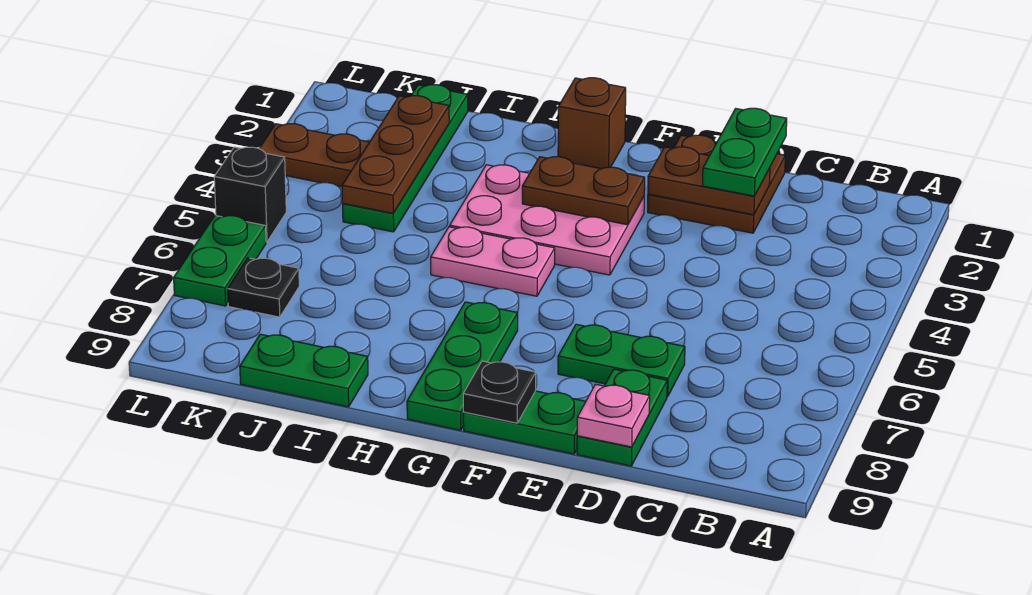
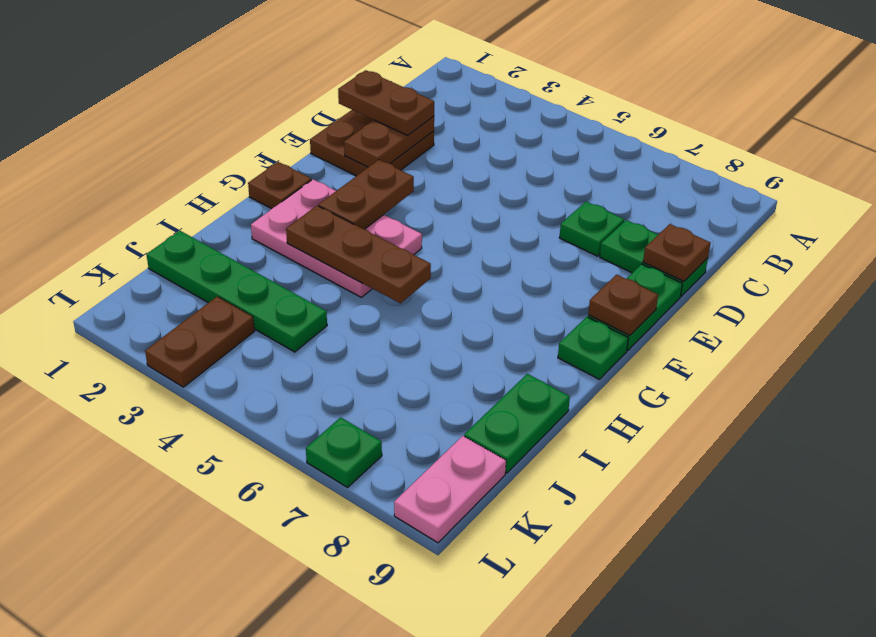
green 1x2 plate [702,108,787,196] -> brown 1x2 plate [338,70,434,136]
green 1x2 plate [558,324,685,397] -> green 1x1 plate [559,201,624,256]
pink 1x1 plate [577,384,650,447] -> brown 1x1 plate [643,224,710,281]
pink 2x3 plate [450,165,644,275] -> pink 2x3 plate turned to [251,179,422,297]
black 1x1 plate [463,361,536,423] -> brown 1x1 plate [588,275,658,335]
brown 1x1 brick [558,78,626,169] -> brown 1x1 plate [248,162,311,209]
pink 1x2 plate [431,227,555,296] -> pink 1x2 plate moved to [394,436,506,543]
green 1x3 plate [407,302,518,430] -> green 1x1 plate [558,317,628,379]
brown 1x3 plate [342,95,449,213] -> brown 1x3 plate moved to [286,206,431,303]
black 1x1 plate [228,258,299,317] -> none
black 1x1 brick [214,147,286,242] -> none
green 1x2 plate [174,216,266,306] -> green 1x1 plate [306,417,382,487]

